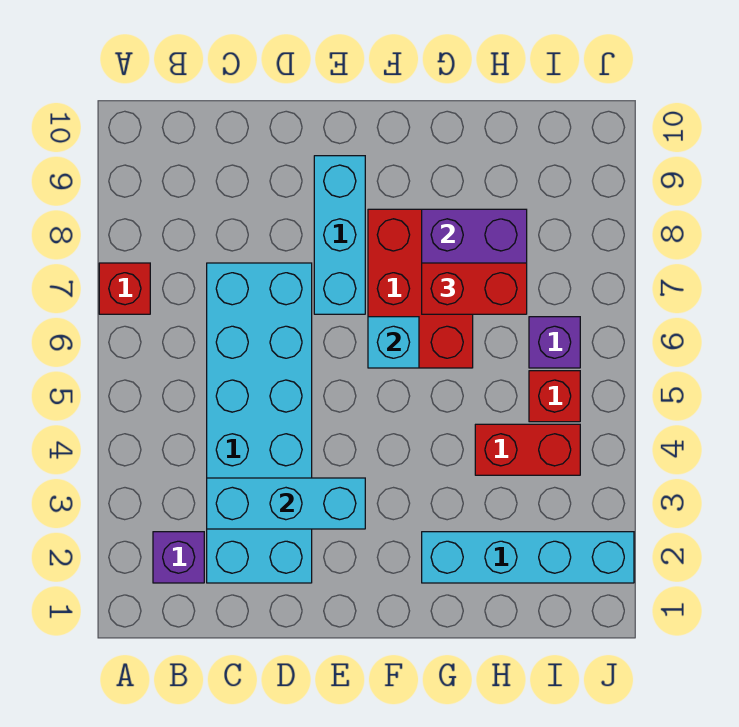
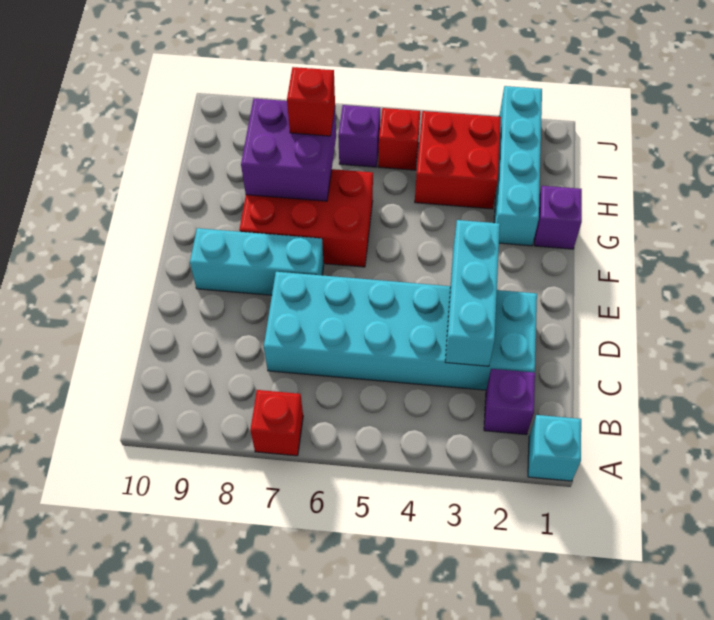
cyan 1x1 brick [368,317,419,368] -> cyan 1x1 brick moved to [528,415,581,481]
none -> purple 1x1 brick [534,186,582,249]
red 1x2 brick [422,263,527,314] -> red 1x1 brick [287,67,335,136]
red 1x2 brick [475,424,580,475] -> red 2x2 brick [415,111,501,209]

